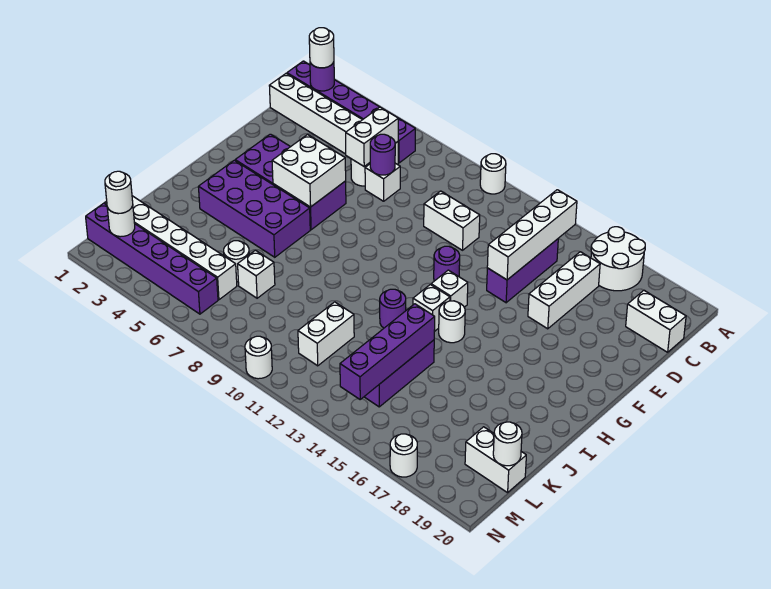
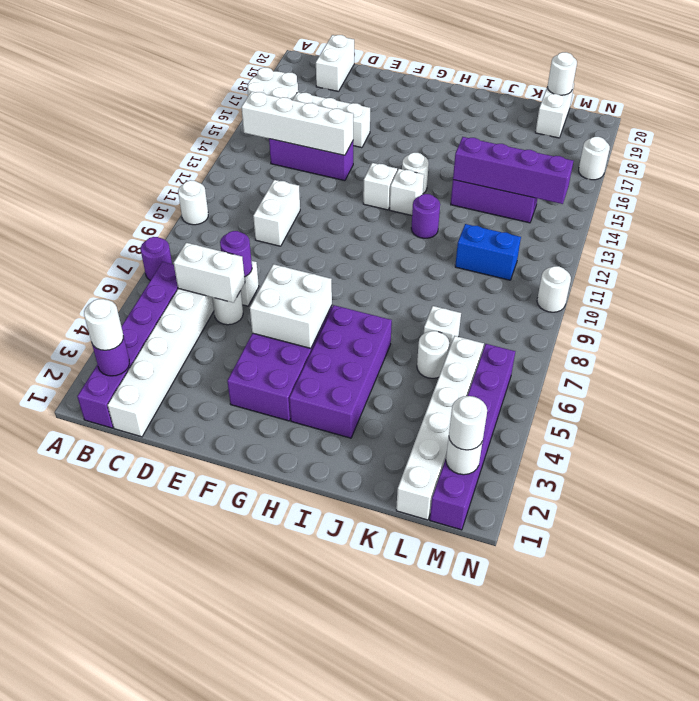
purple 1x1 round brick [434,246,460,281] -> purple 1x1 round brick moved to [141,237,172,281]
white 1x2 brick [298,302,354,366] -> blue 1x2 brick [455,224,521,280]

